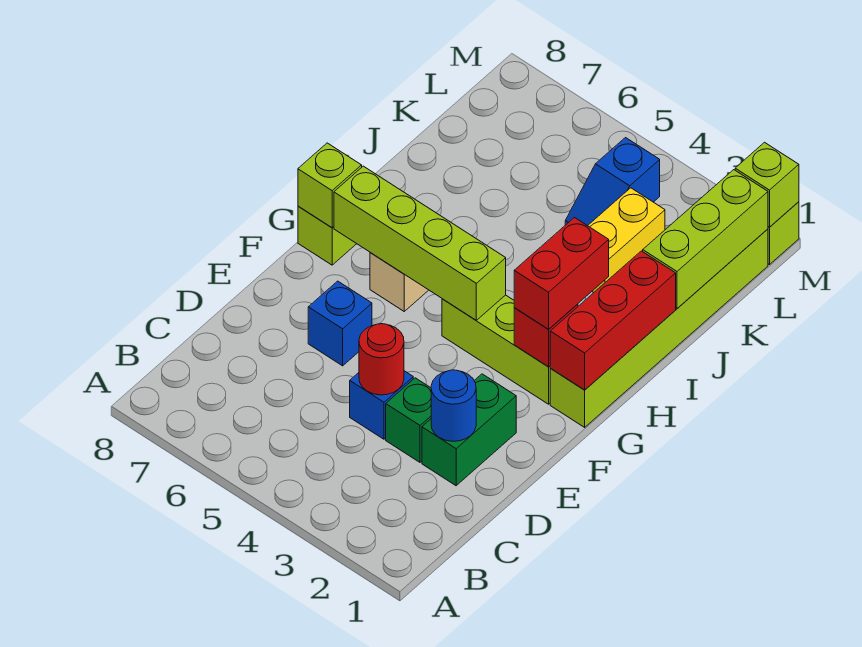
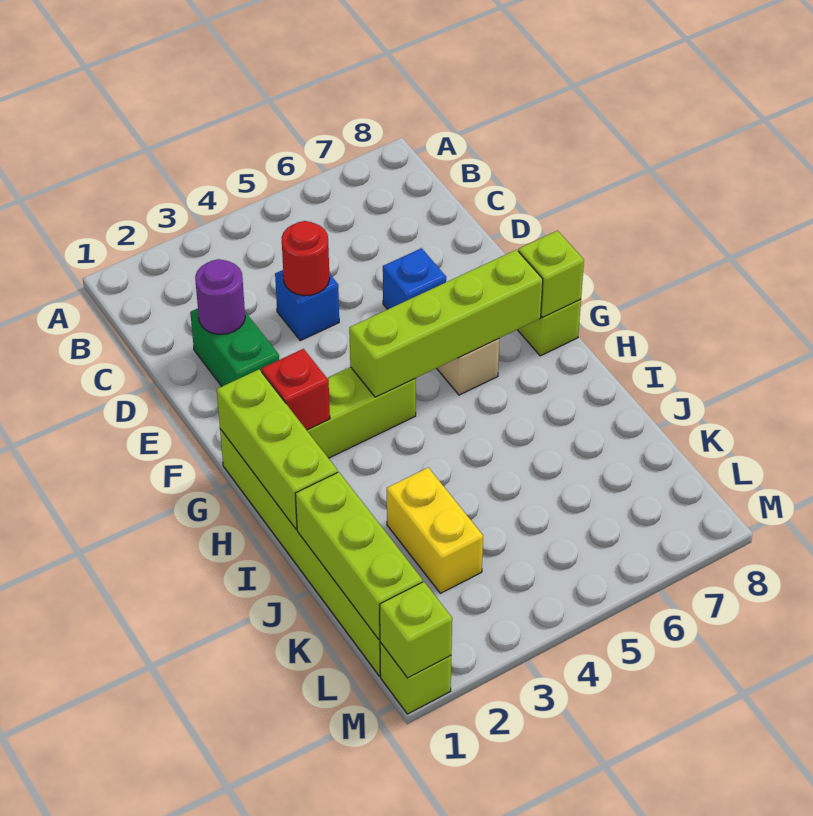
blue 1x1 round brick [431,370,476,441] -> purple 1x1 round brick [195,259,245,334]
green 1x1 brick [386,378,431,462] -> none
red 1x3 brick [550,251,676,390] -> lime 1x3 brick [217,370,338,529]
red 1x2 brick [514,218,609,329] -> none
blue 1x2 slope [565,138,660,226] -> none

